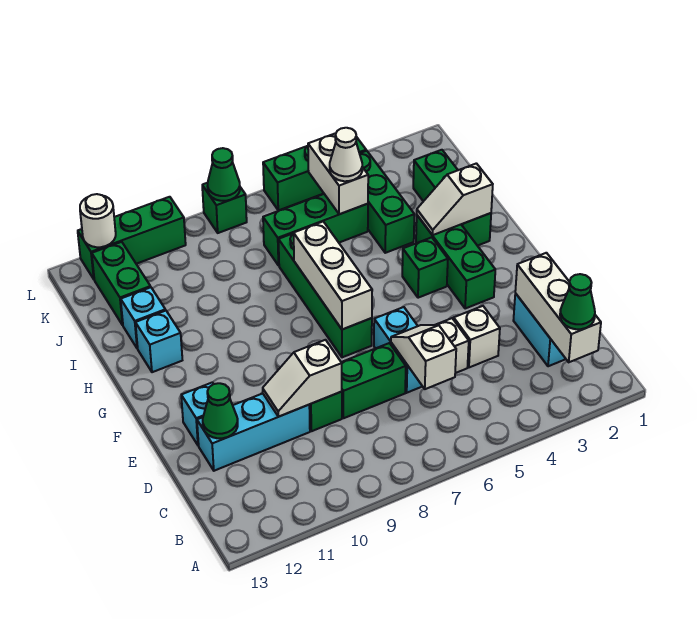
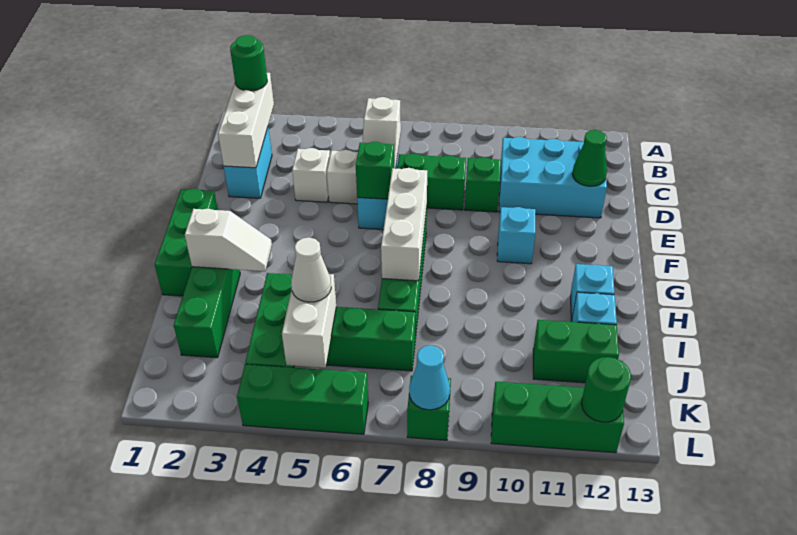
green 1x1 cone [560,274,595,329] -> green 1x1 round brick [230,35,267,91]
white 1x2 slope [263,340,342,417] -> none
cyan 1x3 brick [197,393,310,471] -> cyan 2x3 brick [499,137,607,218]
cyan 1x1 brick [181,383,213,446] -> cyan 1x1 brick moved to [497,207,535,264]
green 1x3 brick [416,215,495,309] -> green 1x3 brick moved to [155,189,218,296]
green 1x1 brick [402,237,448,298] -> green 1x1 brick moved to [356,142,394,199]
green 1x2 brick [92,242,150,325] -> green 1x2 brick turned to [533,320,619,383]
green 1x1 cone [207,148,240,201] -> cyan 1x1 cone [409,345,450,410]
white 1x1 round brick [80,194,116,247] -> green 1x1 round brick [581,357,631,422]

